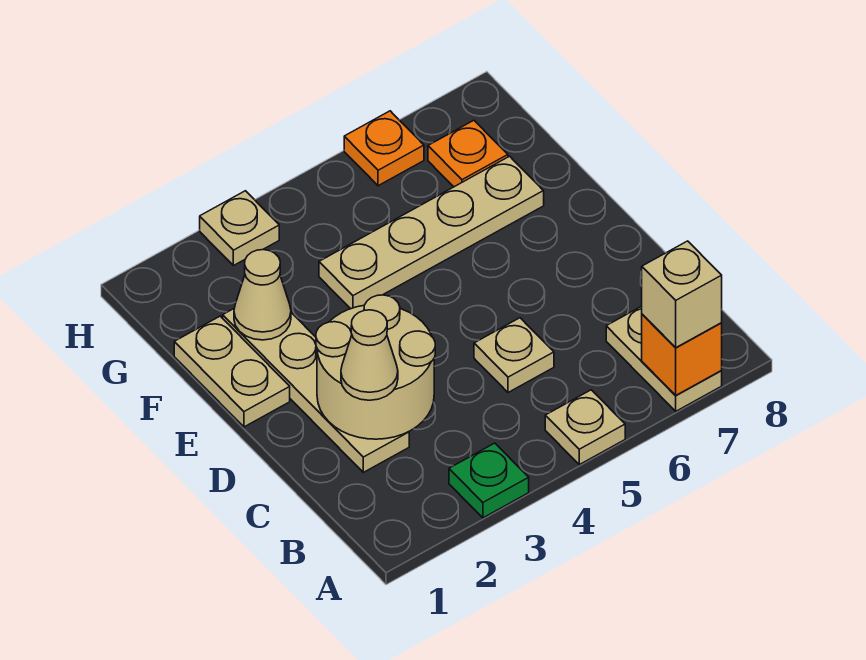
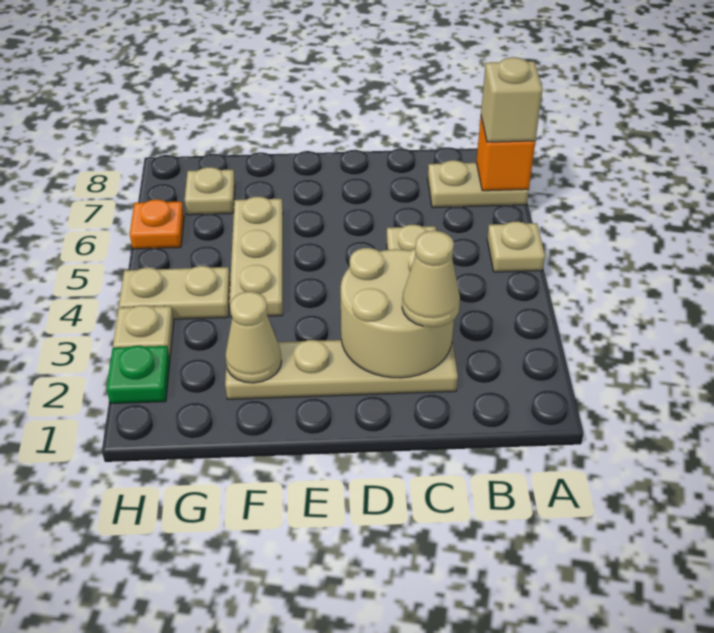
green 1x1 plate [449,443,529,518] -> green 1x1 plate moved to [106,346,170,404]
tan 1x2 plate [174,316,290,427] -> tan 1x2 plate moved to [119,266,230,319]
tan 1x4 plate [319,156,544,309] -> tan 1x3 plate [229,197,283,317]
orange 1x1 plate [428,120,508,187] -> tan 1x1 plate [185,167,235,215]

